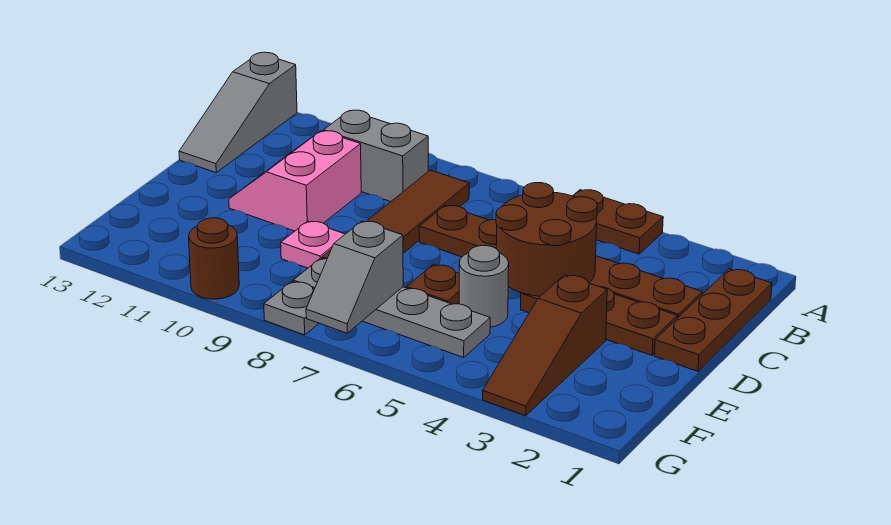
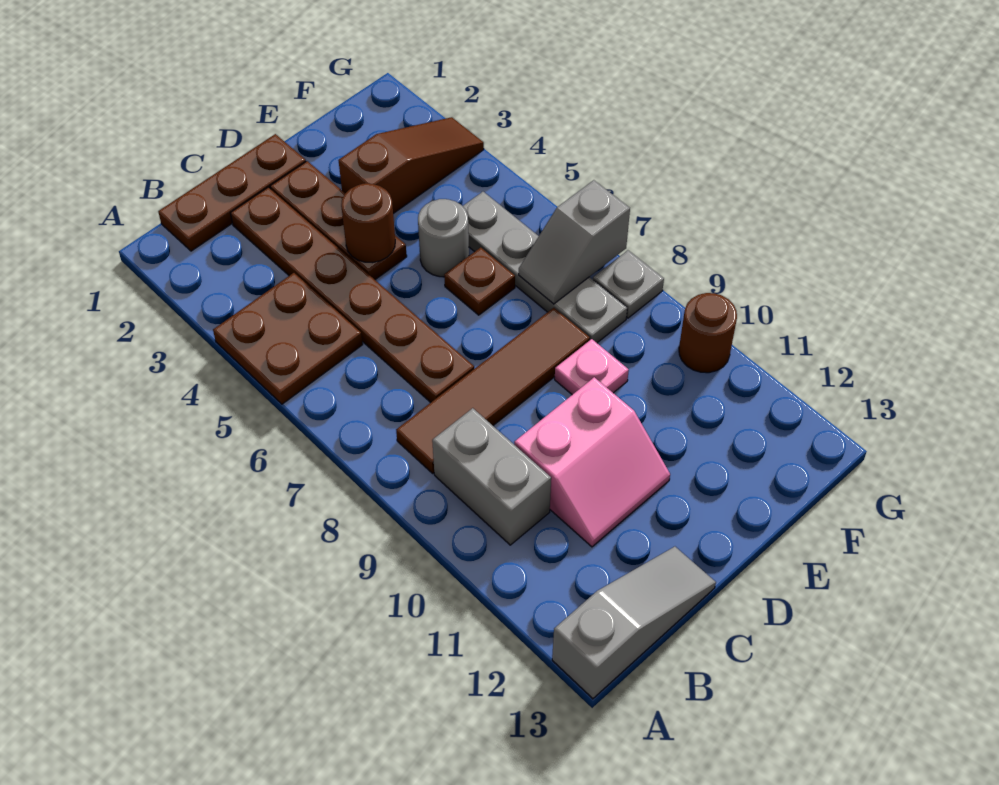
brown 1x2 plate [573,190,663,254] -> brown 2x2 plate [213,273,363,404]
brown 2x2 round brick [496,183,597,296] -> brown 1x1 round brick [341,183,395,263]
grey 1x2 slope [306,221,403,333] -> grey 1x2 slope turned to [519,180,630,304]

